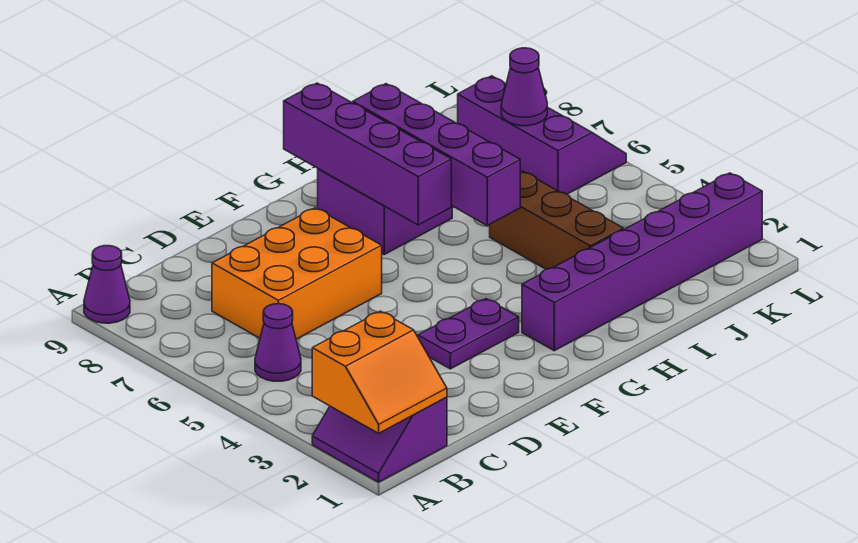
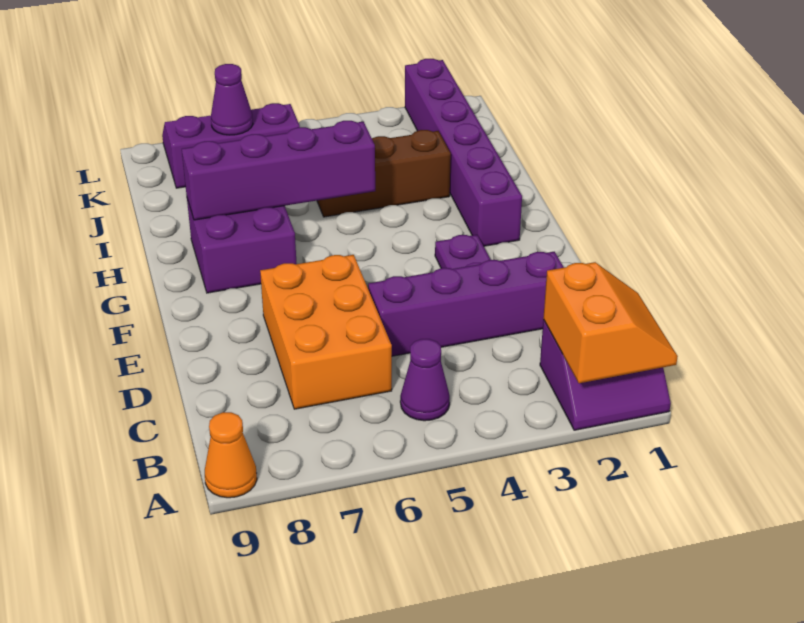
purple 1x1 cone [84,246,130,323] -> orange 1x1 cone [205,412,257,498]
purple 1x4 brick [284,83,451,225] -> purple 1x4 brick moved to [368,252,564,356]

